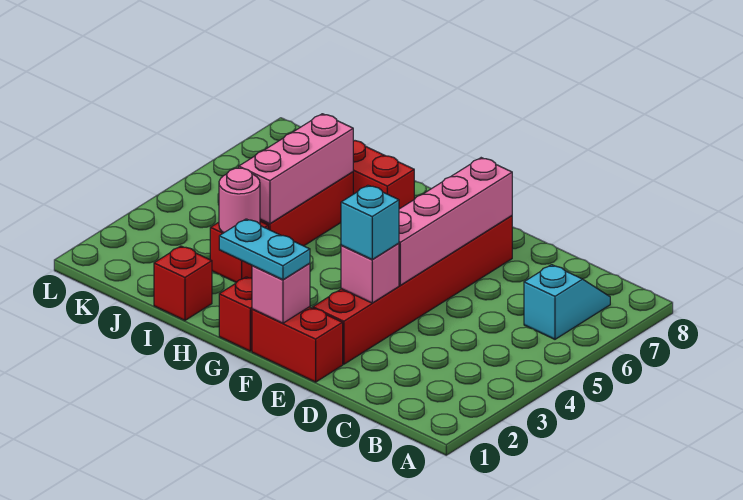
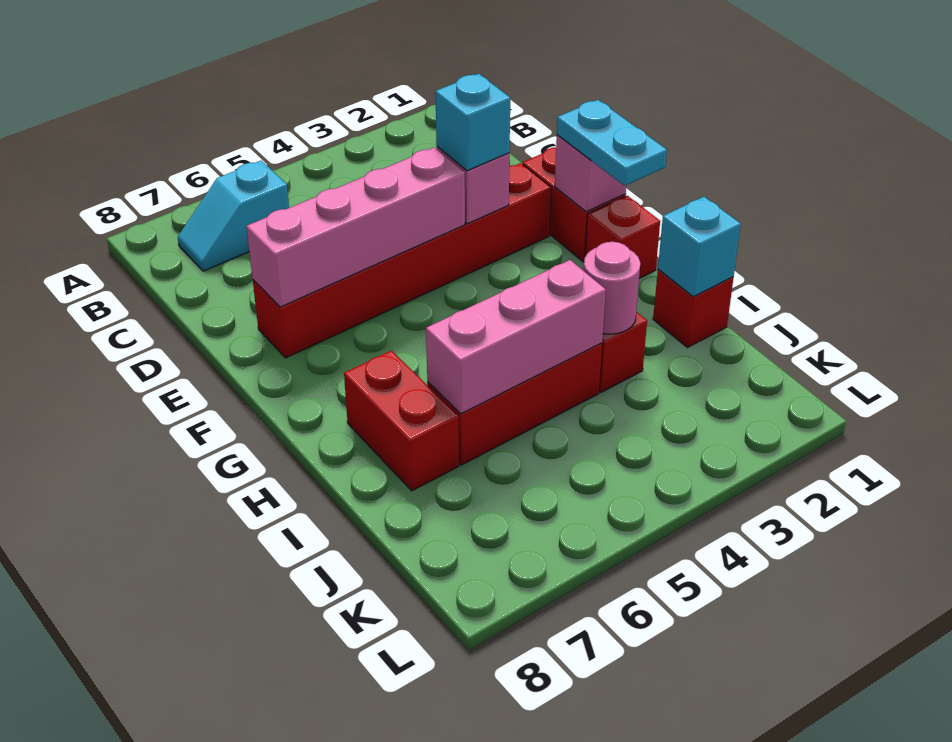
none -> cyan 1x1 brick [658,197,741,297]

